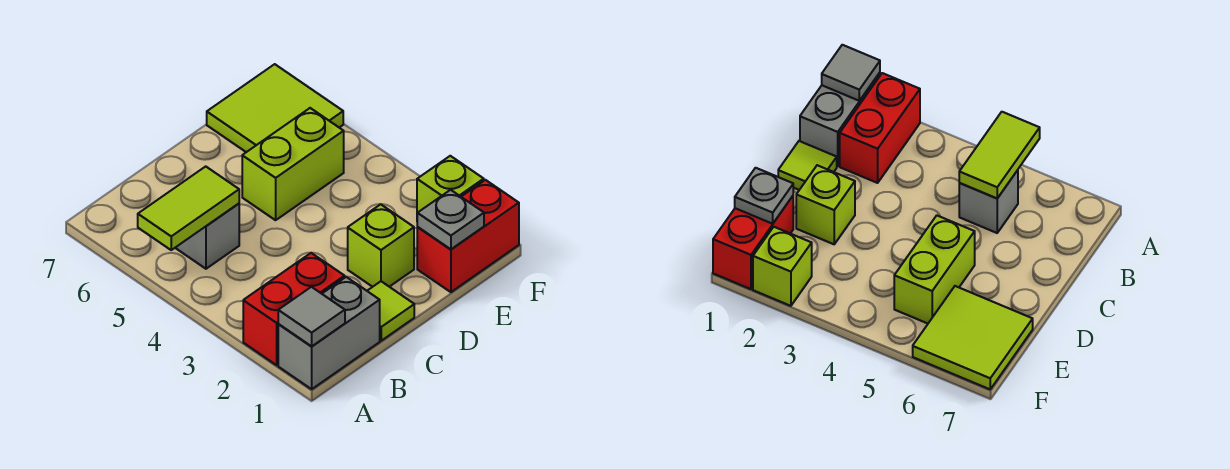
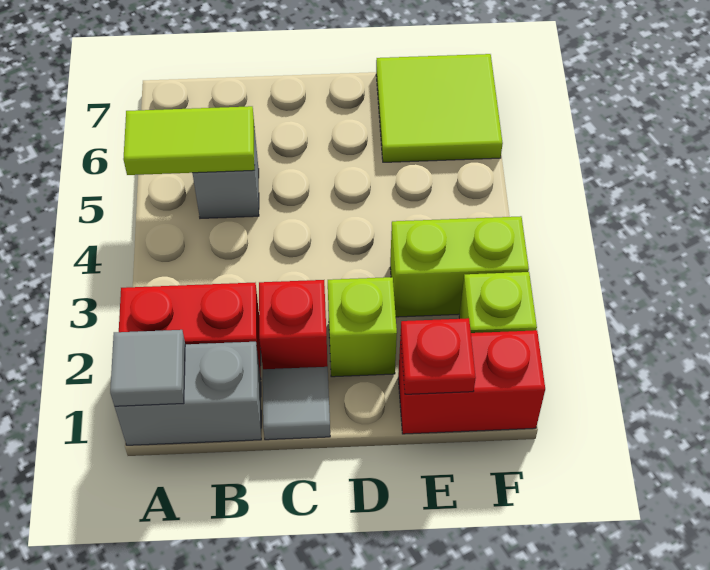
lime 1x1 tile [368,281,414,341] -> grey 1x1 tile [263,367,330,440]
none -> red 1x1 brick [259,280,328,369]
lime 1x2 brick [242,108,344,220] -> lime 1x2 brick moved to [390,216,529,317]
grey 1x1 plate [417,190,484,249] -> red 1x1 plate [400,318,476,394]

